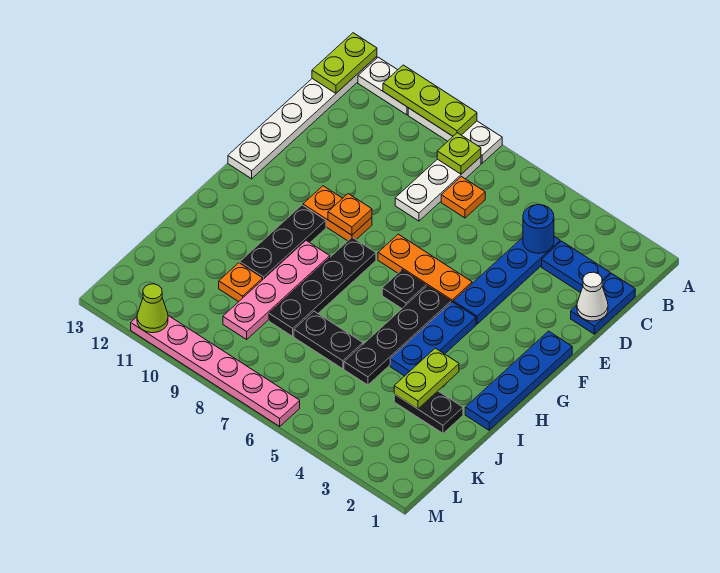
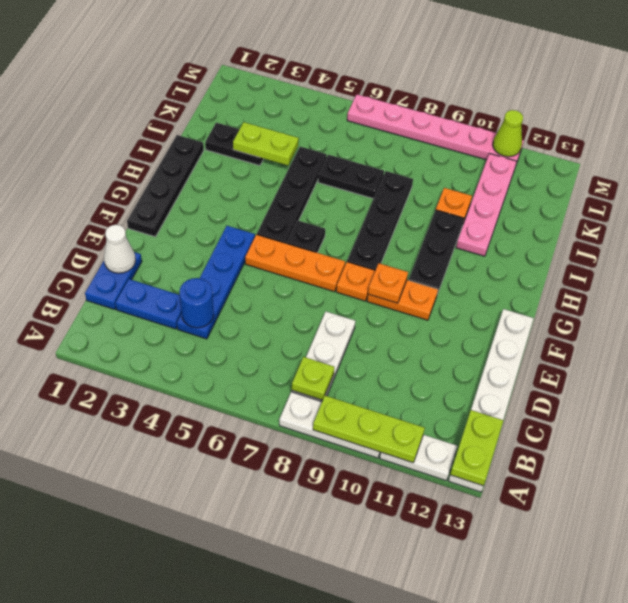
orange 1x1 plate [441,177,485,218] -> orange 1x1 plate moved to [336,262,375,301]
blue 1x4 plate [465,331,572,430] -> black 1x4 plate [127,135,204,237]
blue 1x3 plate [390,302,476,376] -> none
pink 1x4 plate [223,241,330,339] -> pink 1x4 plate moved to [456,153,517,256]
lime 1x2 plate [394,348,459,409] -> lime 1x2 plate turned to [233,122,299,165]

